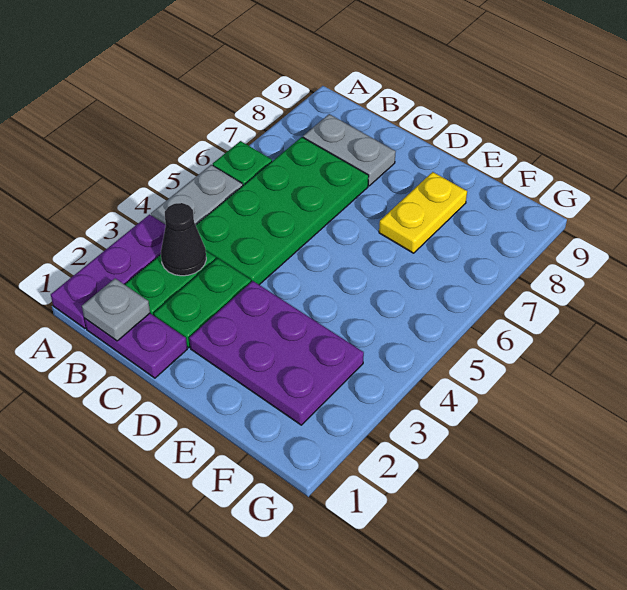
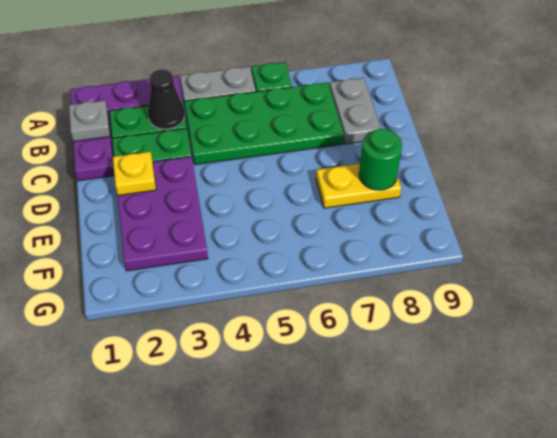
none -> yellow 1x1 plate [113,152,156,196]
none -> green 1x1 round brick [359,129,402,190]

